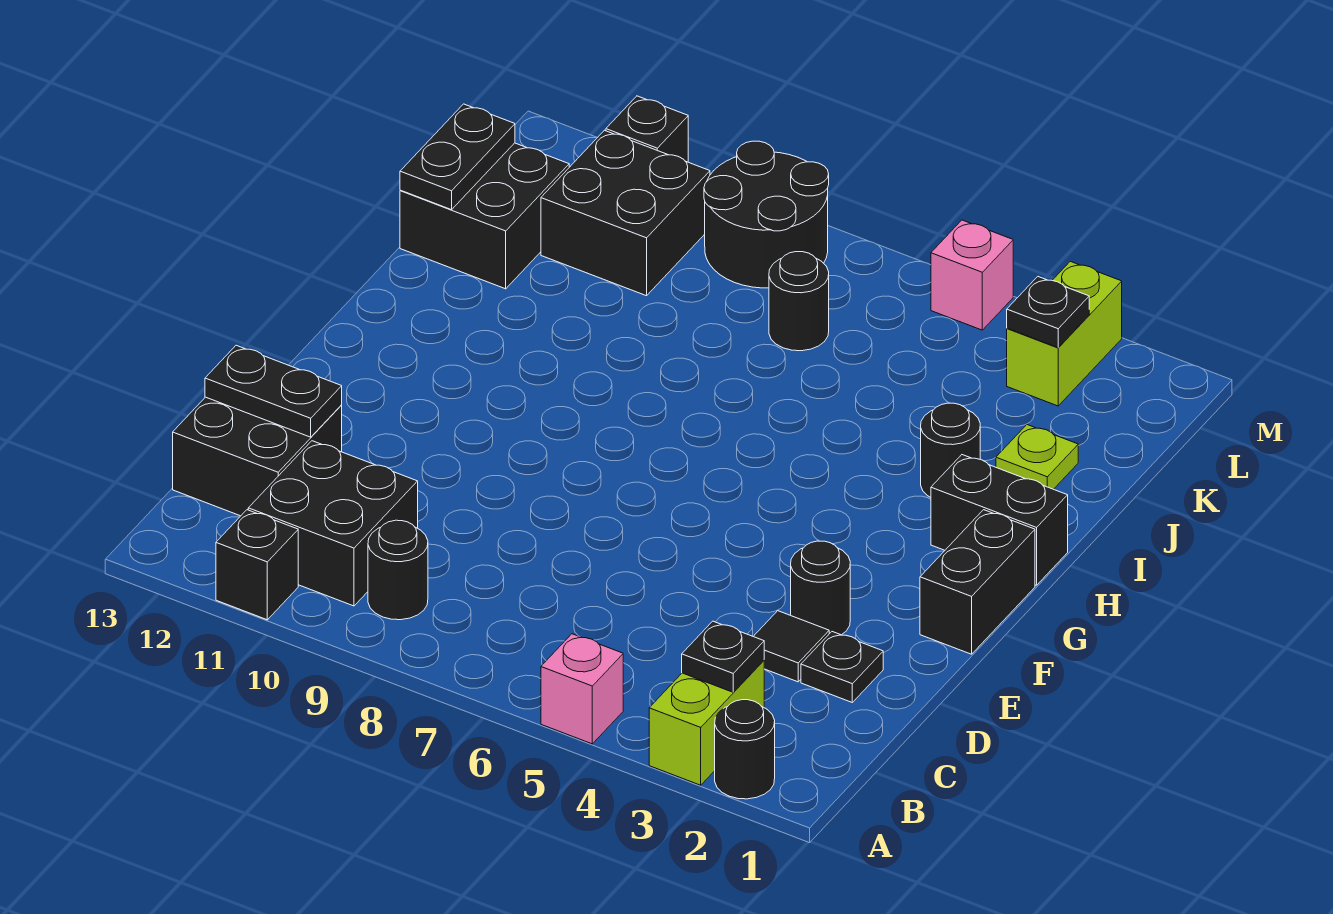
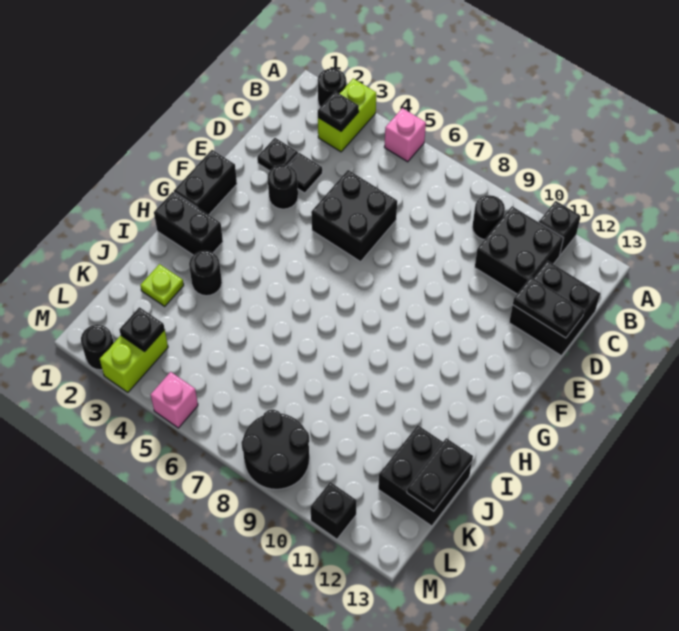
black 1x1 round brick [769,252,829,351] -> black 1x1 round brick moved to [81,325,114,370]
black 2x2 brick [541,130,710,296] -> black 2x2 brick moved to [311,170,397,262]

